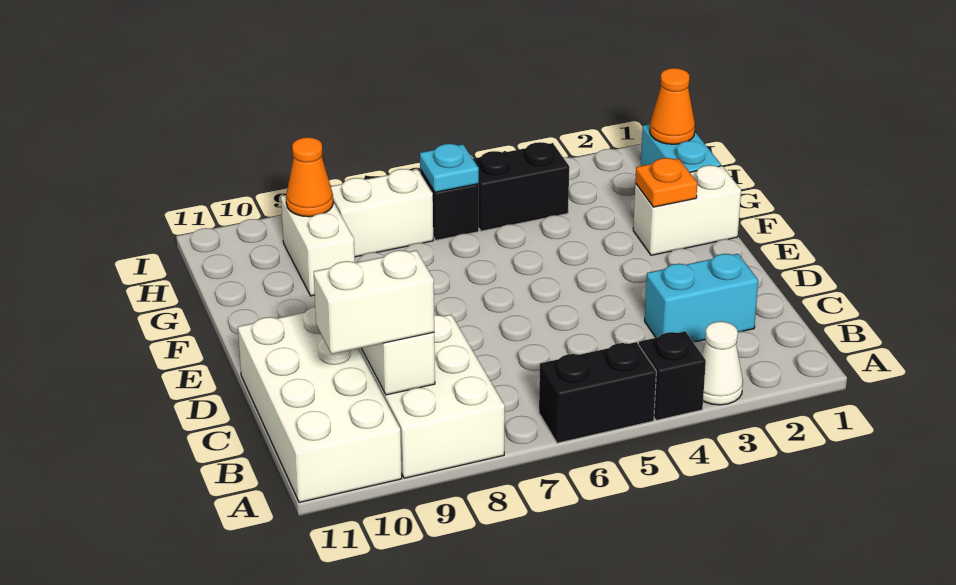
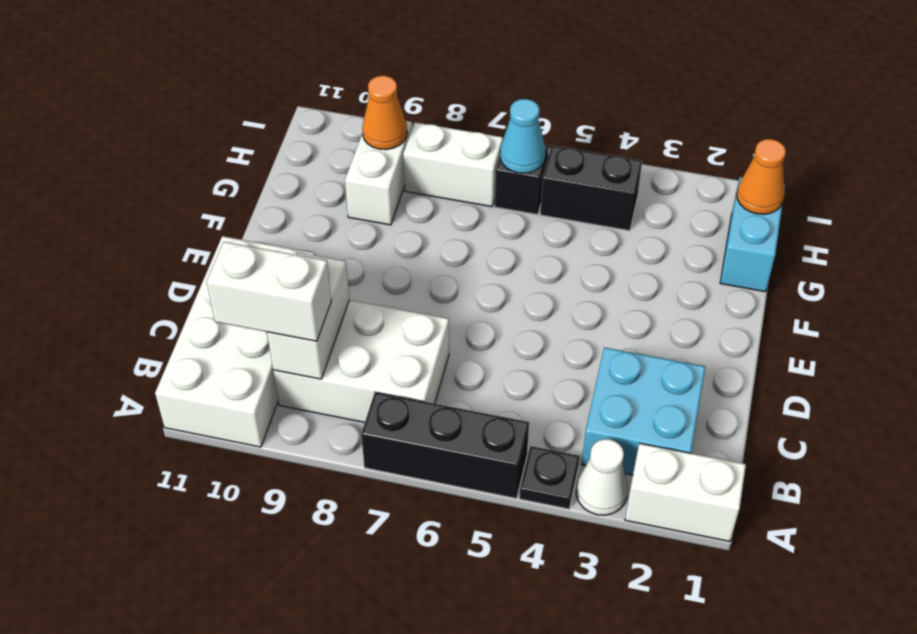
black 1x1 brick [639,331,706,420] -> black 1x1 plate [519,446,580,509]
black 1x2 brick [539,342,656,443] -> black 1x3 brick [361,392,529,499]
white 2x3 brick [359,314,505,478] -> white 2x3 brick turned to [273,300,449,422]
cyan 1x2 brick [645,254,758,342] -> cyan 2x2 brick [582,348,705,475]
white 1x2 brick [633,165,741,255] -> white 1x2 brick moved to [625,443,746,541]
orange 1x1 plate [635,158,697,207] -> none
cyan 1x1 plate [420,144,479,192] -> cyan 1x1 cone [500,99,545,173]

